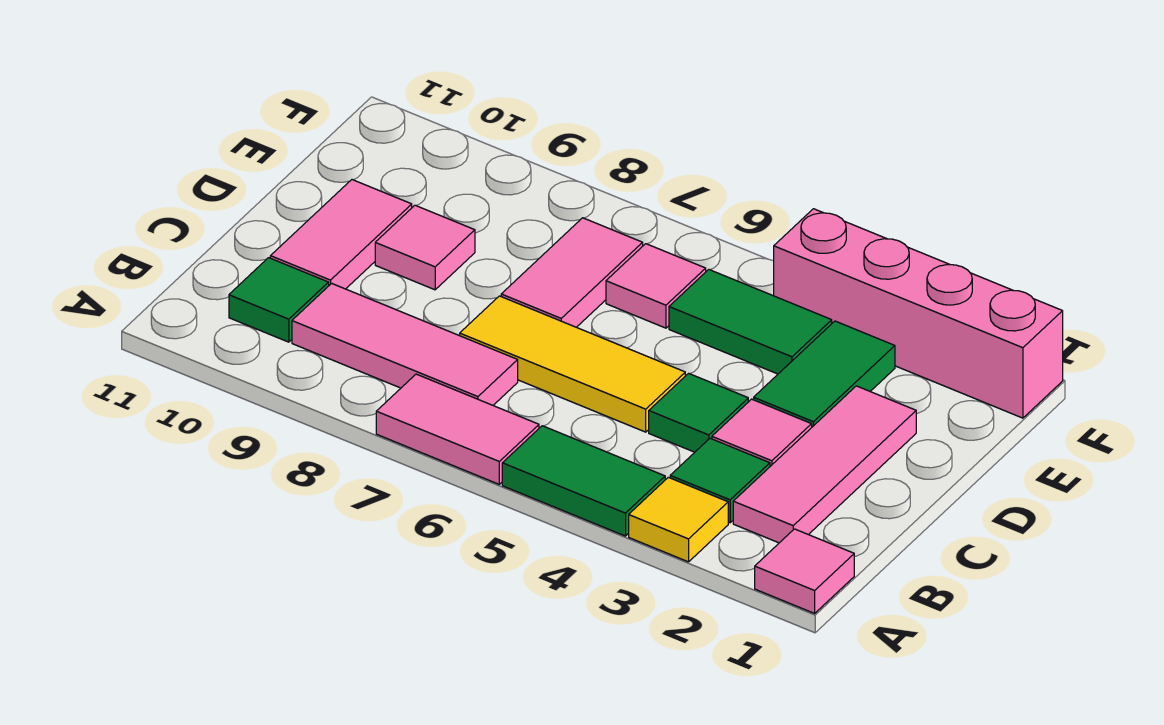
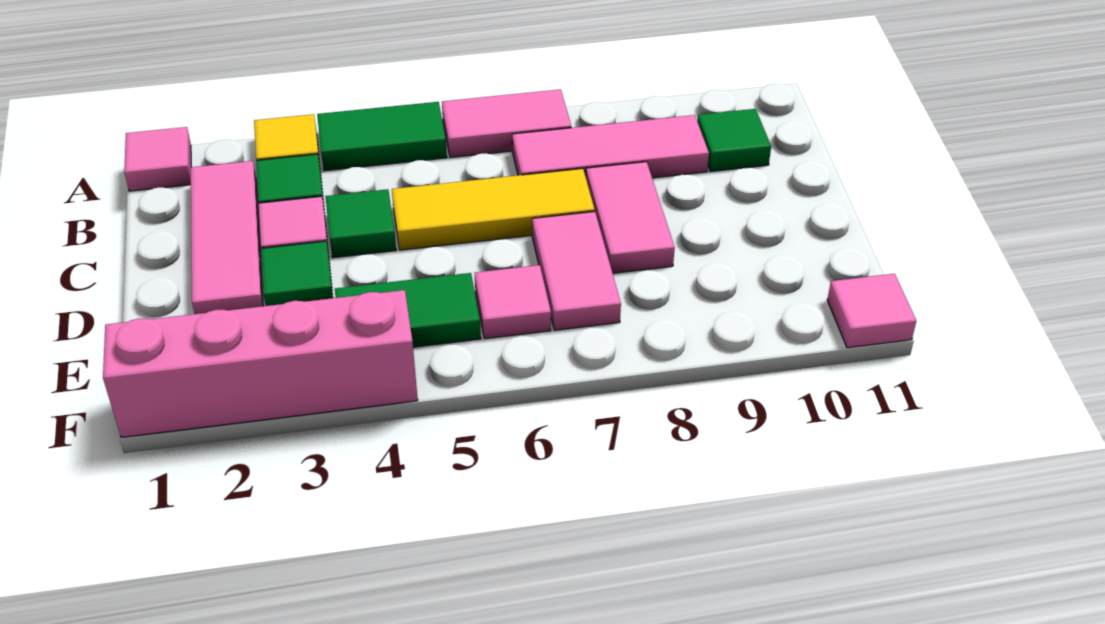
pink 1x2 tile [270,180,412,289] -> pink 1x2 tile moved to [586,162,675,273]
green 1x2 tile [754,321,895,427] -> green 1x1 tile [261,241,333,306]
pink 1x1 tile [375,205,475,290] -> pink 1x1 tile moved to [827,274,916,348]

